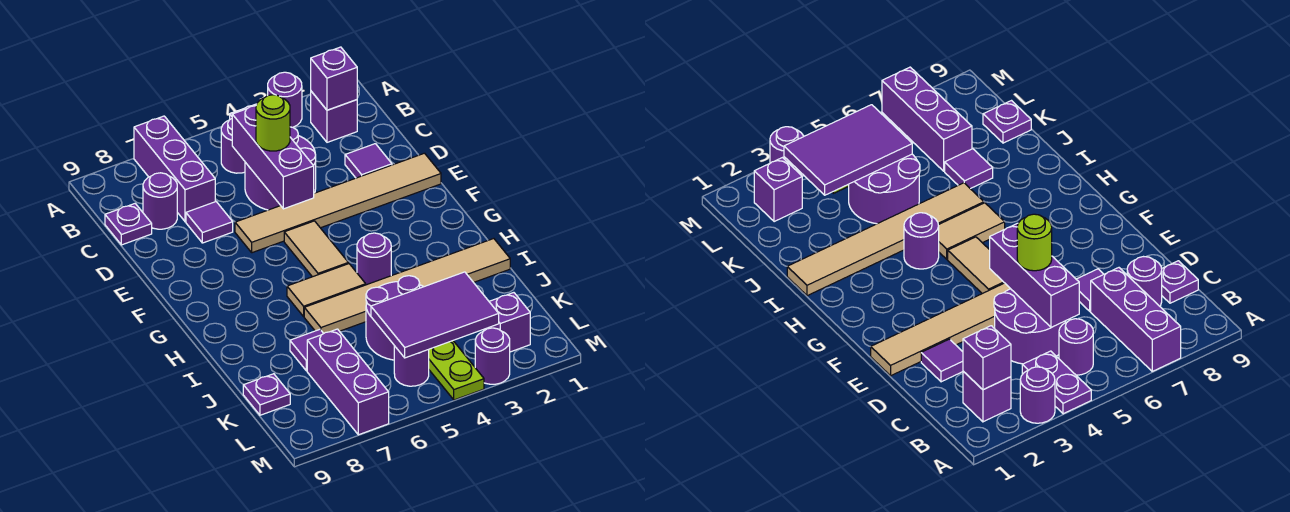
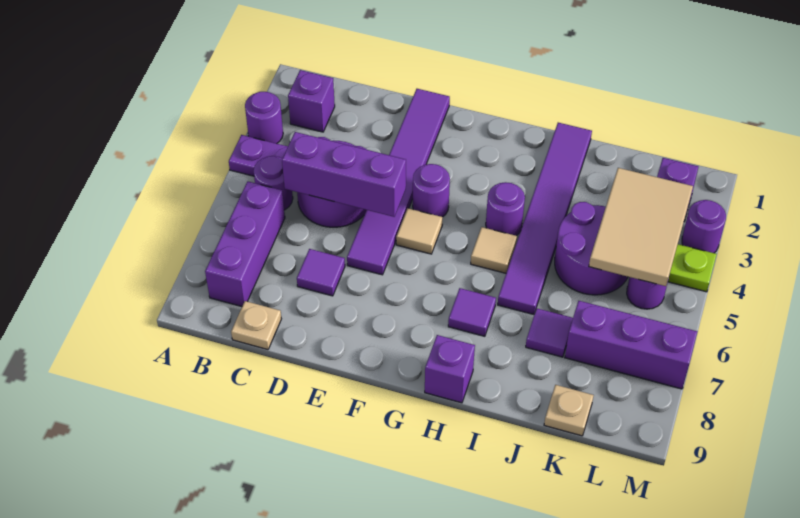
purple 1x3 brick [134,116,215,222] -> purple 1x3 brick turned to [205,182,285,307]
purple 1x1 brick [311,47,357,110] -> purple 1x1 brick moved to [425,335,475,403]
purple 1x1 round brick [143,173,177,229] -> purple 1x1 round brick moved to [413,164,450,217]
purple 1x1 plate [105,204,152,245] -> tan 1x1 plate [231,301,281,350]
purple 1x1 tile [345,144,392,178] -> purple 1x1 tile moved to [448,288,496,336]
lime 1x1 round brick [256,95,290,151] -> none
tan 1x6 tile [235,153,441,253] -> purple 1x6 tile [347,89,450,275]
tan 1x2 tile [284,221,348,277] -> tan 1x1 tile [396,208,443,254]
tan 1x2 tile [287,264,366,316] -> tan 1x1 tile [471,227,517,273]
tan 1x6 tile [304,239,510,333] -> purple 1x6 tile [498,123,592,315]
purple 2x3 tile [371,272,499,358] -> tan 2x3 tile [589,168,693,286]
purple 1x1 plate [243,374,290,415] -> tan 1x1 plate [544,385,594,436]

